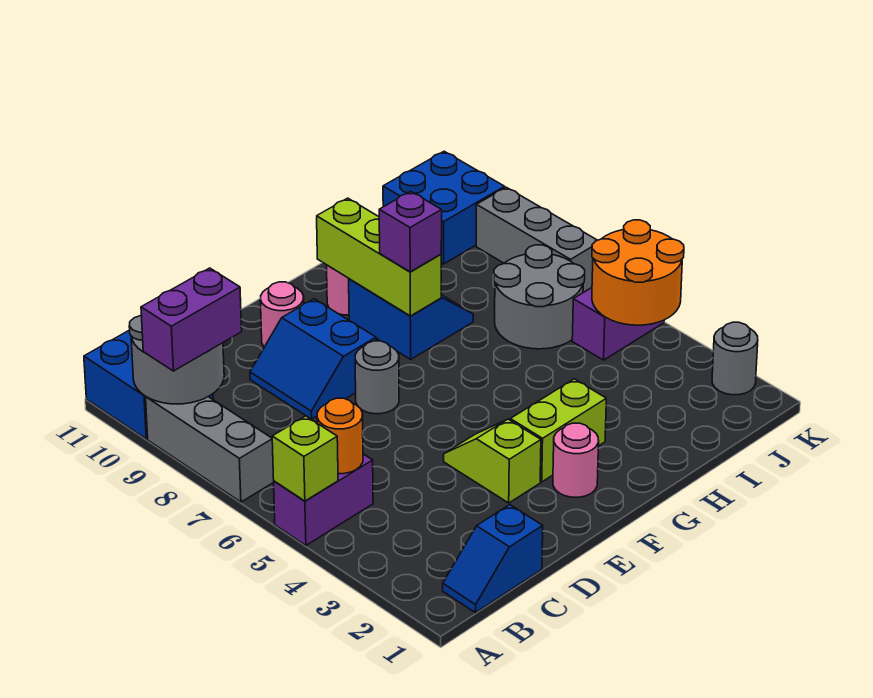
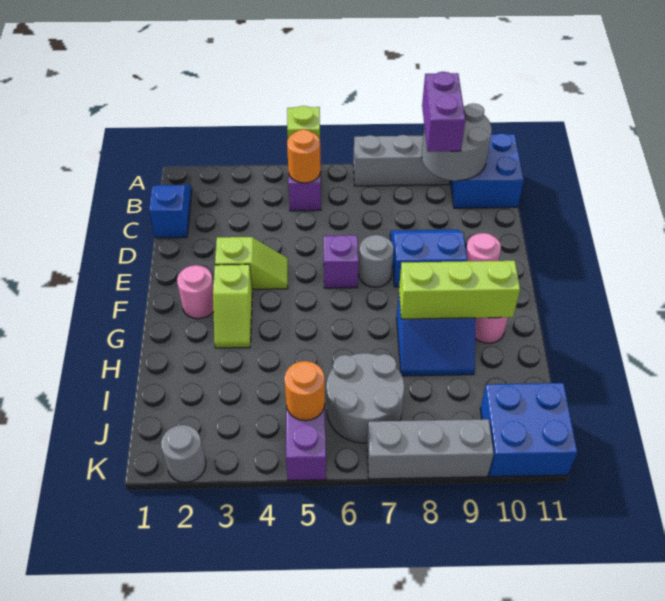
lime 1x2 brick [510,379,606,482] -> lime 1x2 slope [213,264,252,348]
purple 1x1 brick [379,191,442,272] -> purple 1x1 brick moved to [323,235,359,288]
orange 2x2 round brick [592,220,684,325] -> orange 1x1 round brick [284,361,325,421]

